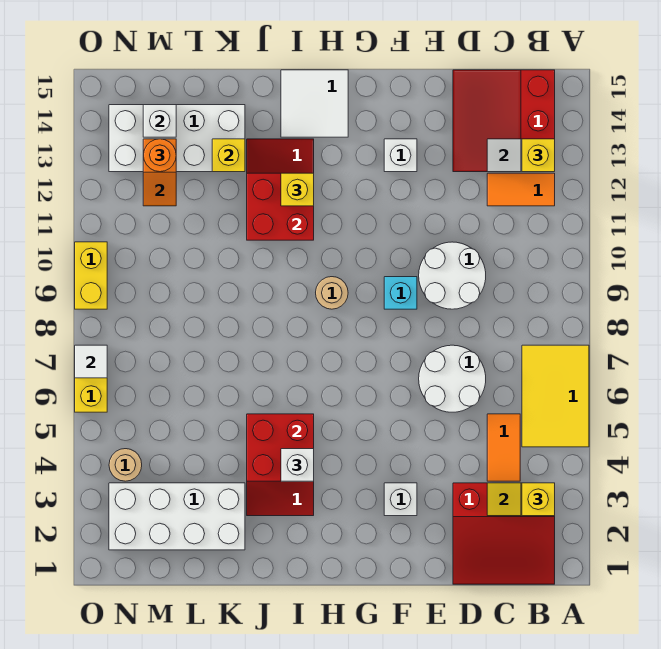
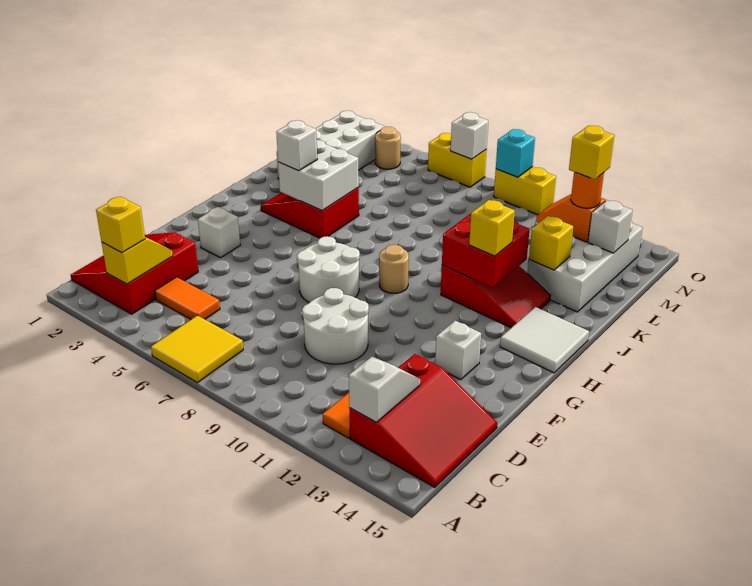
yellow 2x3 tile [522,345,589,447] -> yellow 2x2 tile [151,315,243,383]
red 3x3 slope [453,70,555,172] -> red 3x3 slope turned to [349,354,497,487]
yellow 1x1 brick [522,139,555,172] -> yellow 1x1 brick moved to [569,126,614,180]
white 2x2 round brick [419,345,486,412] -> white 2x2 round brick moved to [297,236,360,303]
cyan 1x1 brick [384,277,417,309] -> cyan 1x1 brick moved to [496,129,535,177]
red 2x2 brick [247,414,314,481] -> white 2x2 brick [278,140,359,211]
white 1x1 tile [75,345,107,378] -> white 1x1 brick [451,112,488,159]

